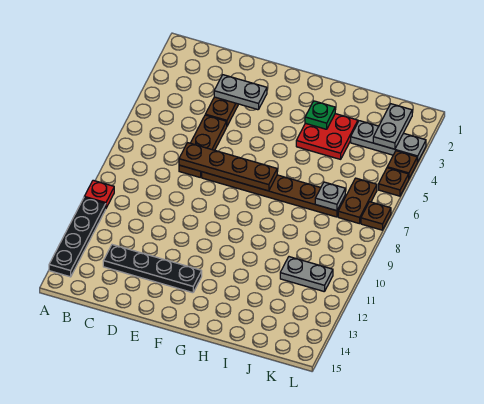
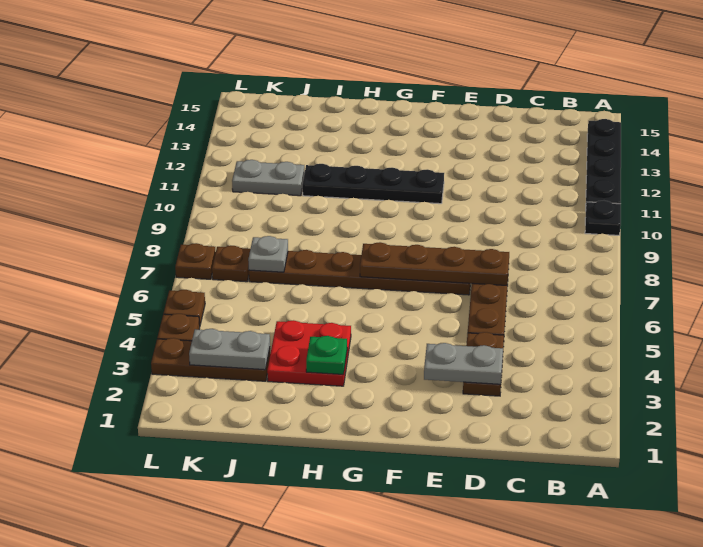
red 1x1 plate [84,180,114,208] -> black 1x1 plate [585,201,621,235]
black 1x4 plate [103,245,202,293] -> black 1x4 plate moved to [302,164,444,204]
grey 1x3 plate [351,121,426,162] -> brown 1x3 plate [151,338,270,381]
grey 1x2 plate [373,104,412,149] -> grey 1x2 plate turned to [189,329,270,370]
brown 1x2 plate [338,178,377,224] -> brown 1x1 plate [212,246,250,282]

